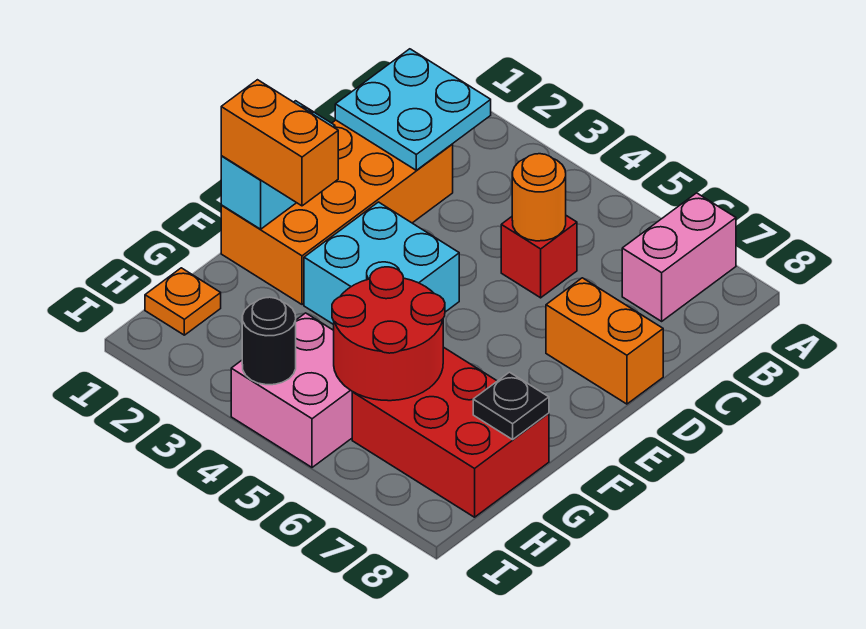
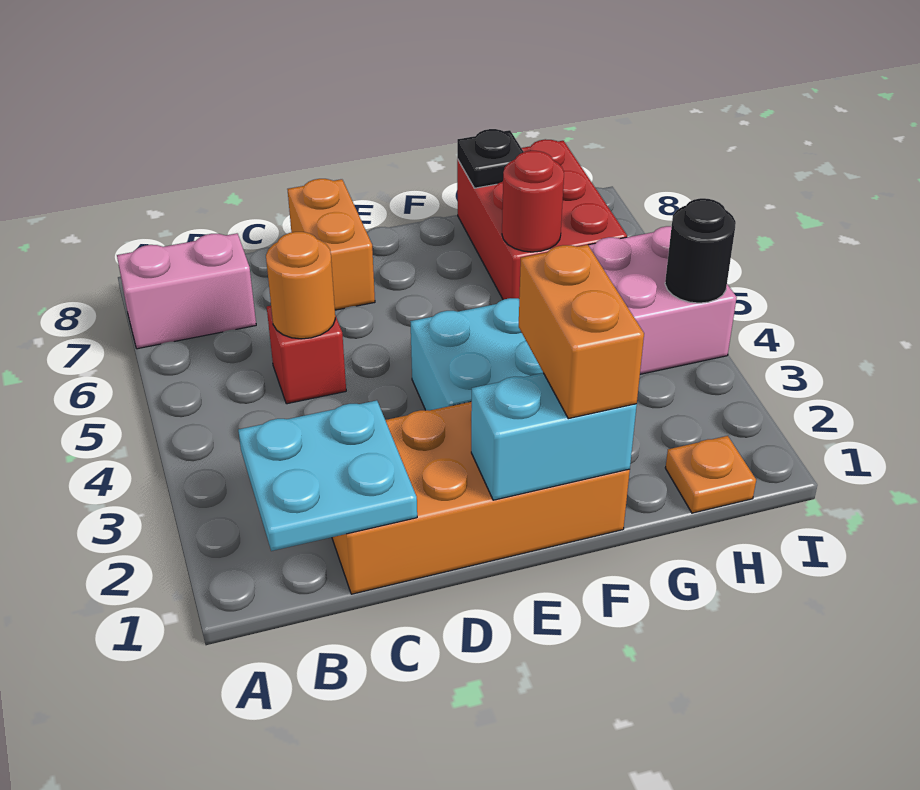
red 2x2 round brick [332,267,445,401] -> red 1x1 round brick [502,151,564,252]

